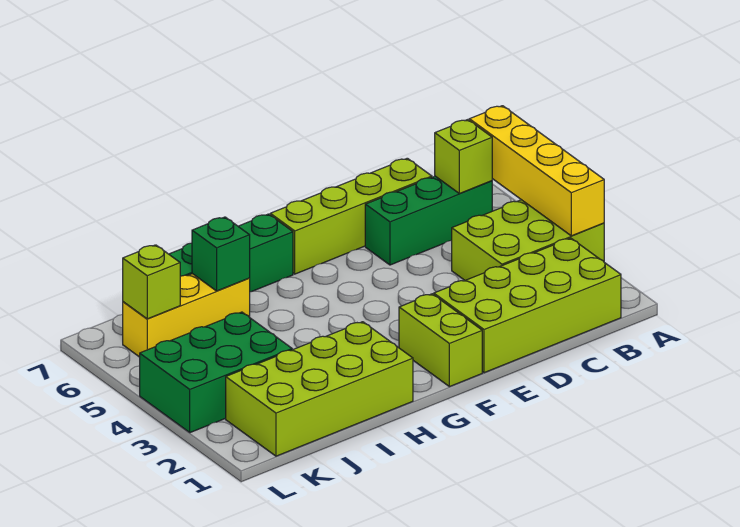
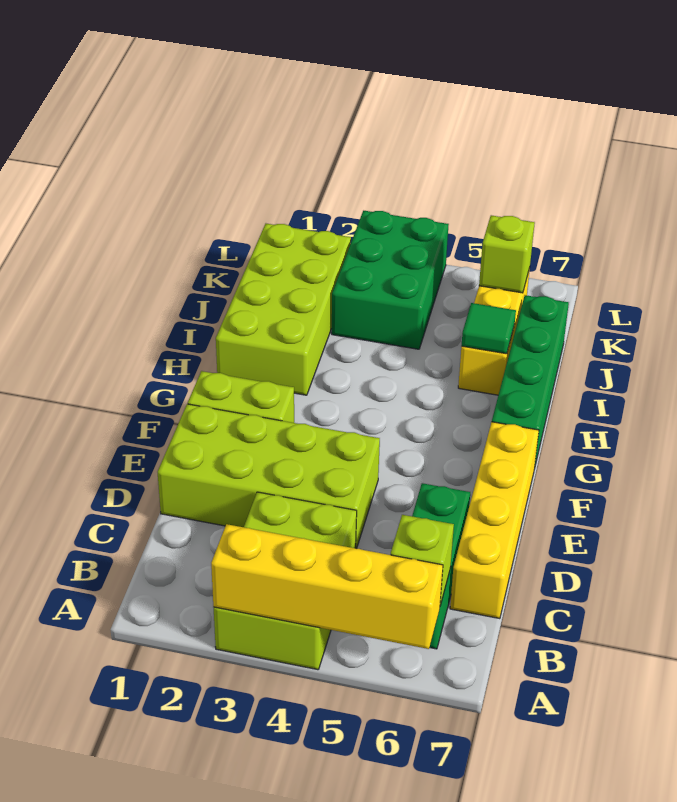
lime 2x4 brick [434,238,621,373] -> lime 2x4 brick turned to [158,404,380,549]
lime 1x4 brick [270,158,432,274] -> yellow 1x4 brick [450,422,539,619]
green 1x1 brick [192,217,250,291] -> green 1x1 tile [462,303,516,354]

